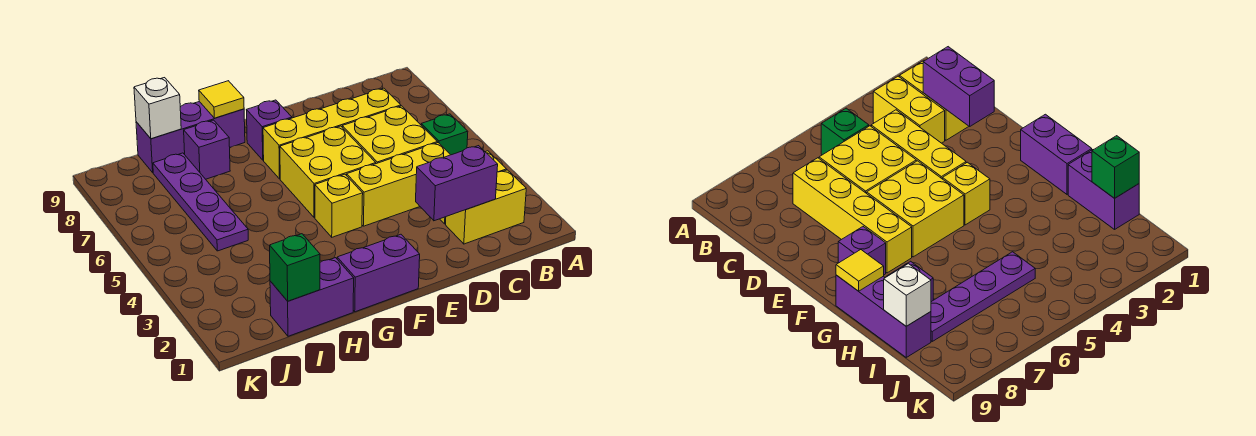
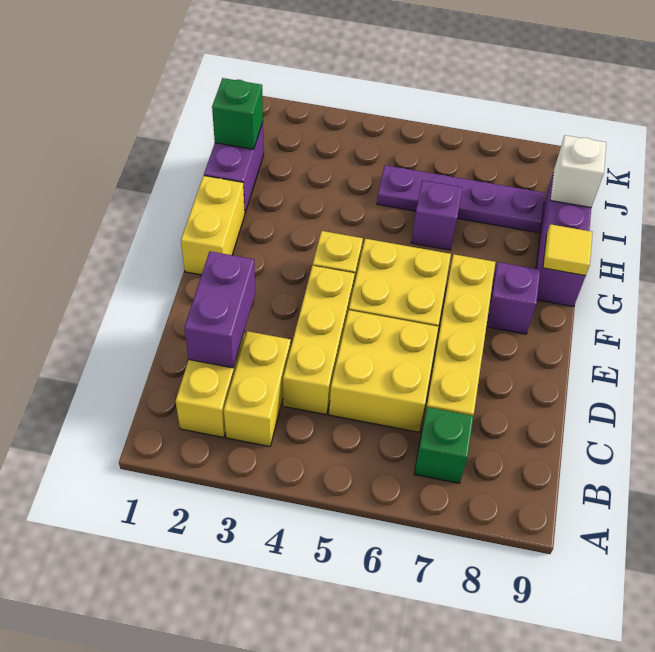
green 1x1 brick [421,114,468,155] -> green 1x1 brick moved to [414,407,474,483]
purple 1x2 brick [337,234,420,312] -> yellow 1x2 brick [181,176,245,275]
purple 1x1 brick [184,120,230,179] -> purple 1x1 brick moved to [411,180,462,250]

